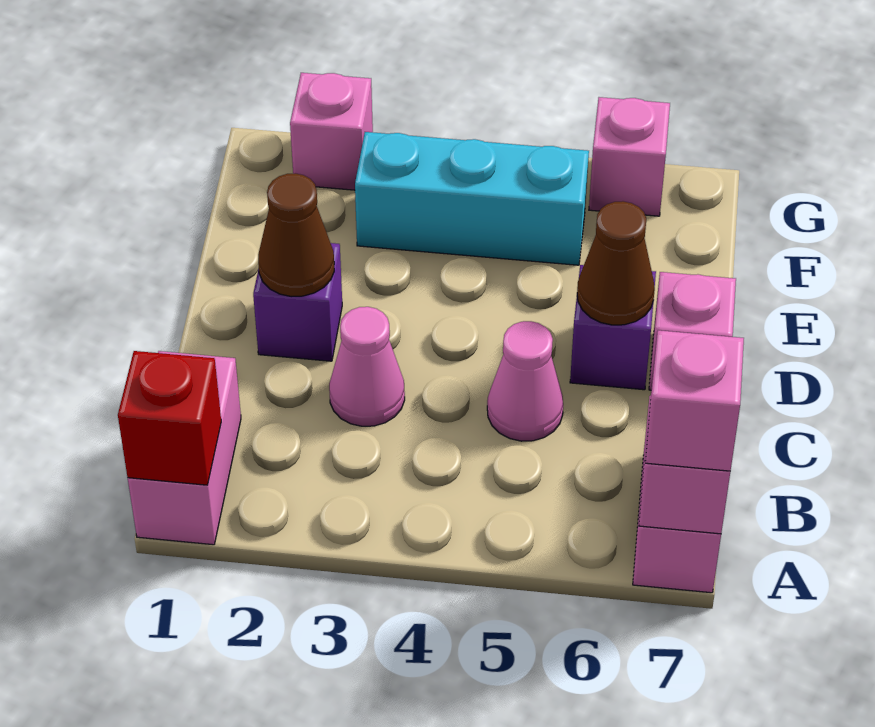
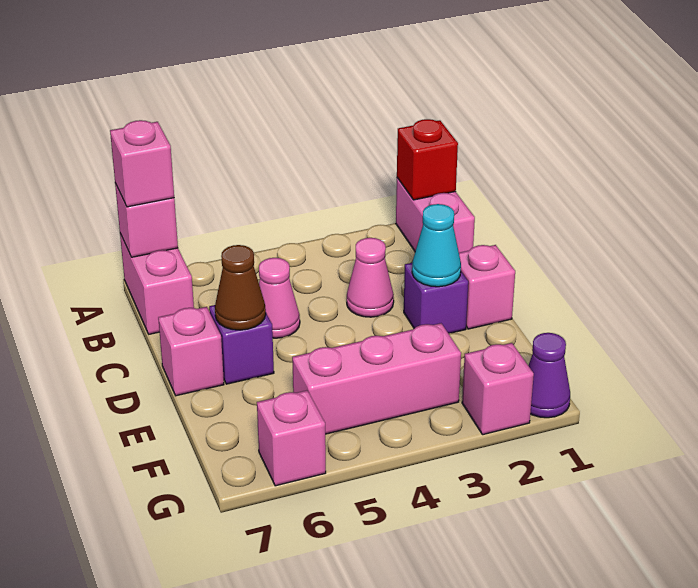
none -> pink 1x1 brick [459,245,515,329]
brown 1x1 cone [258,173,334,297] -> cyan 1x1 cone [412,204,461,287]
cyan 1x3 brick [355,132,589,265] -> pink 1x3 brick [292,323,461,434]
none -> purple 1x1 cone [528,333,570,418]

